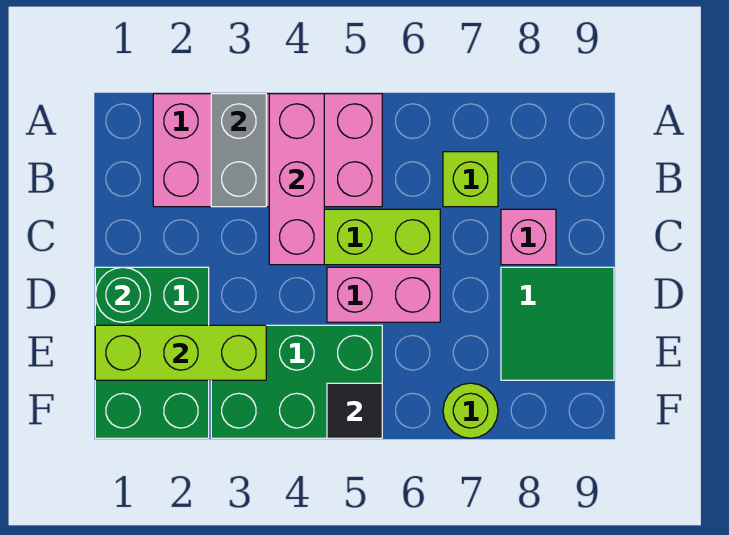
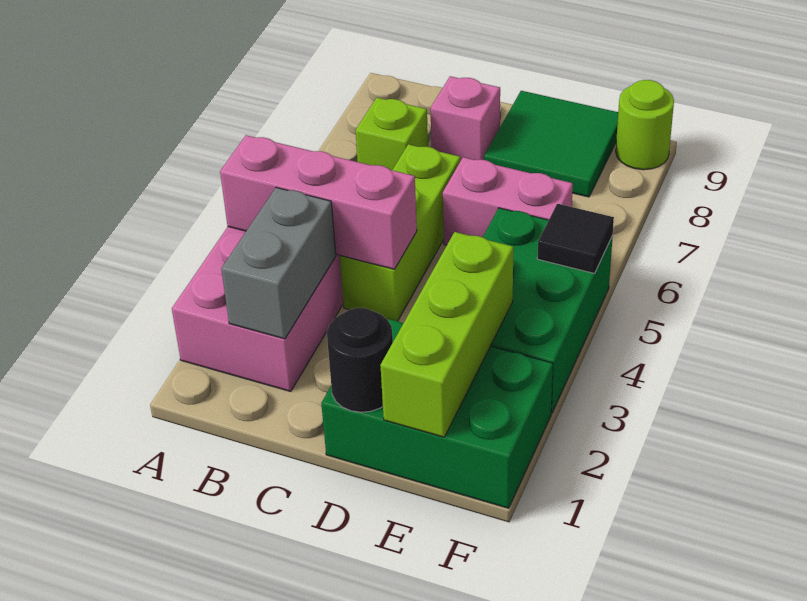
grey 1x2 brick [211,94,266,207] -> grey 1x2 brick turned to [221,188,336,339]
green 1x1 round brick [96,267,151,322] -> black 1x1 round brick [327,308,393,412]
pink 1x2 brick [327,267,440,322] -> pink 1x2 brick turned to [443,157,573,245]
lime 1x1 round brick [443,383,498,438] -> lime 1x1 round brick moved to [616,80,674,170]

